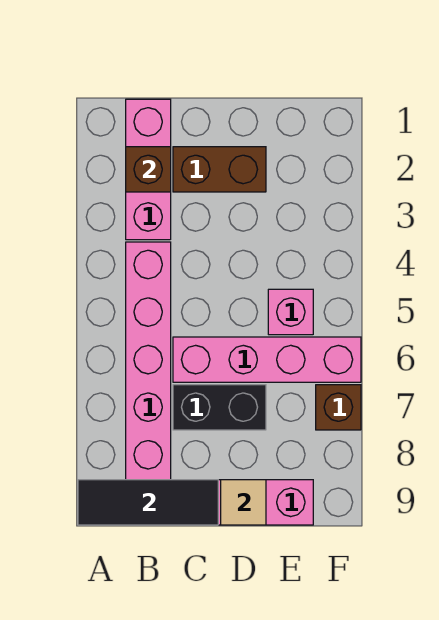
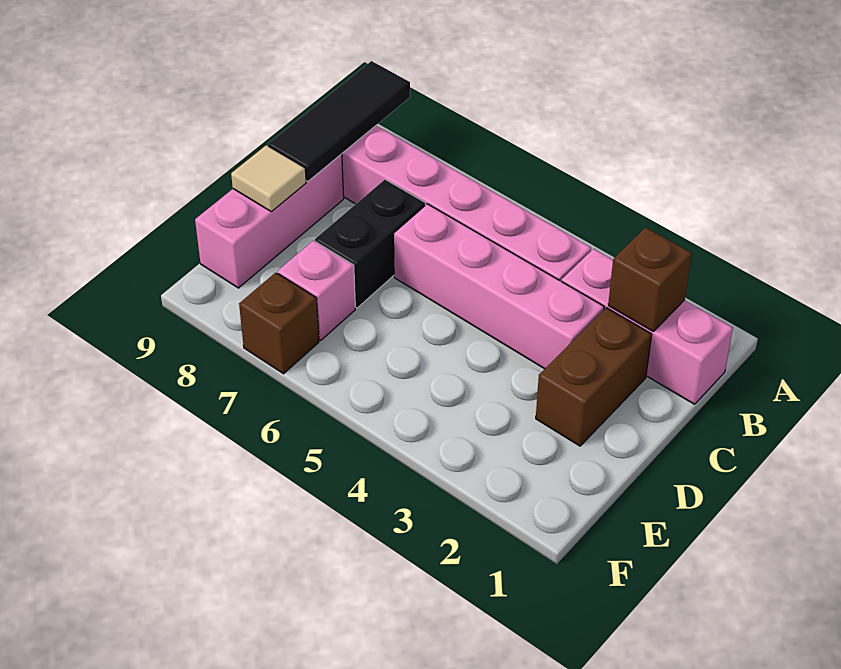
pink 1x4 brick [173,337,361,382] -> pink 1x4 brick turned to [394,204,604,369]
pink 1x1 brick [268,289,313,335] -> pink 1x1 brick moved to [278,241,355,340]

